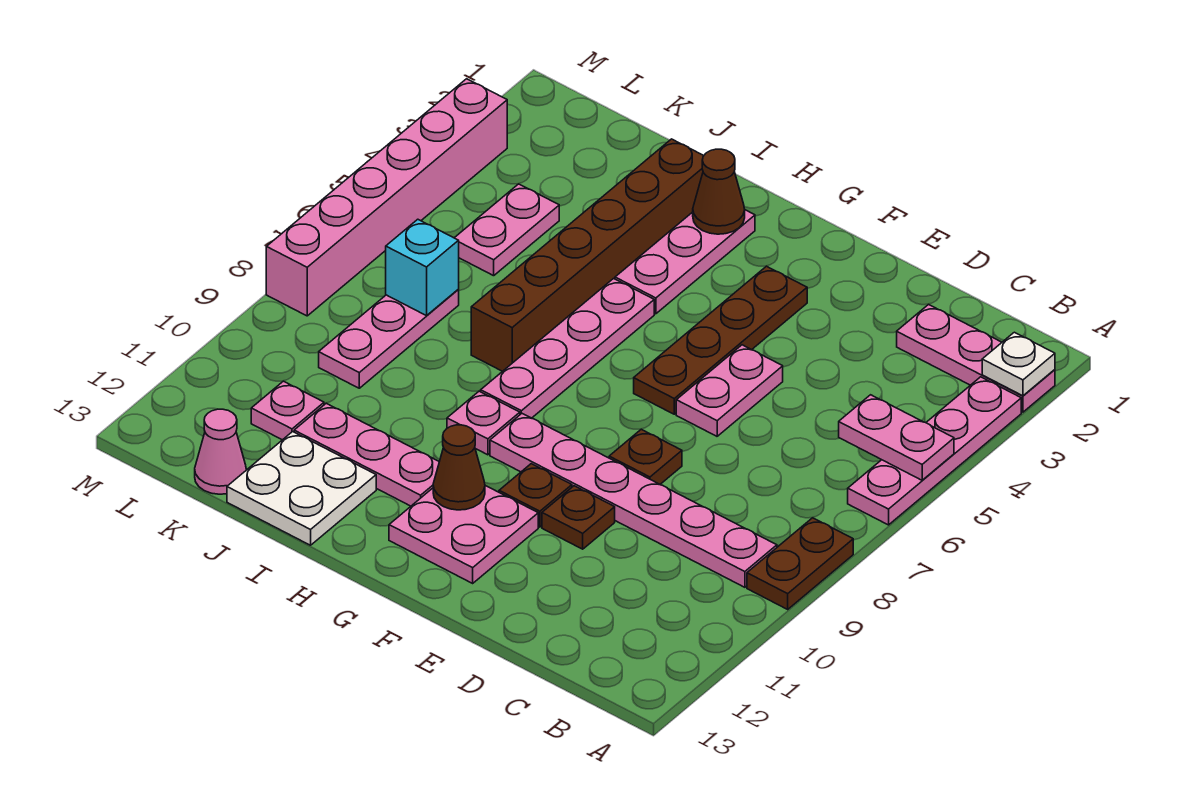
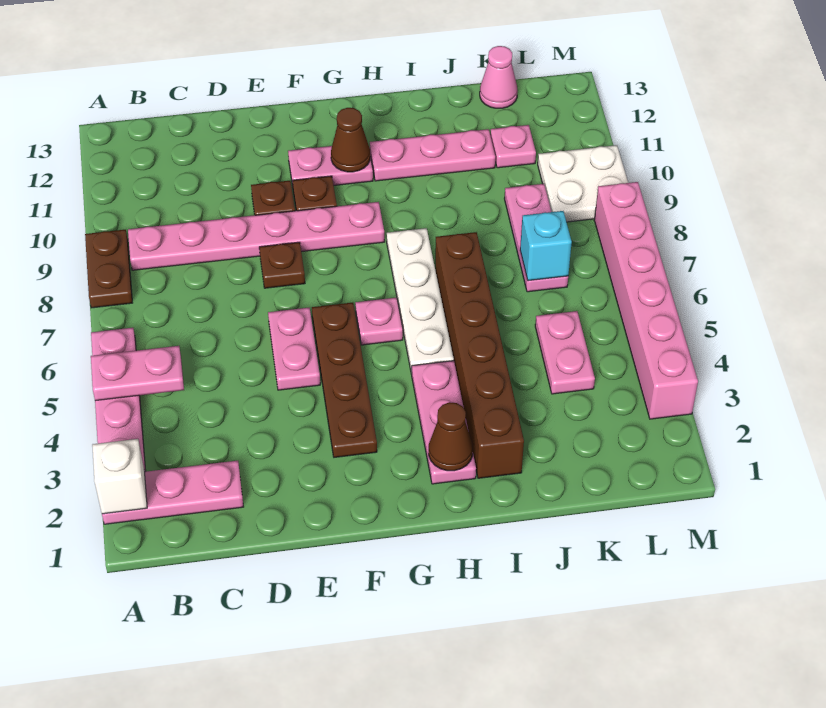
white 1x1 plate [982,332,1055,396] -> white 1x1 brick [92,439,147,514]
pink 2x2 plate [389,486,538,583] -> pink 1x2 plate [288,146,373,186]
pink 1x4 plate [481,279,654,418] -> white 1x4 plate [387,228,454,374]
pink 1x1 plate [447,391,520,455] -> pink 1x1 plate moved to [355,298,403,345]
white 2x2 plate [227,432,376,545] -> white 2x2 plate moved to [538,145,628,222]

